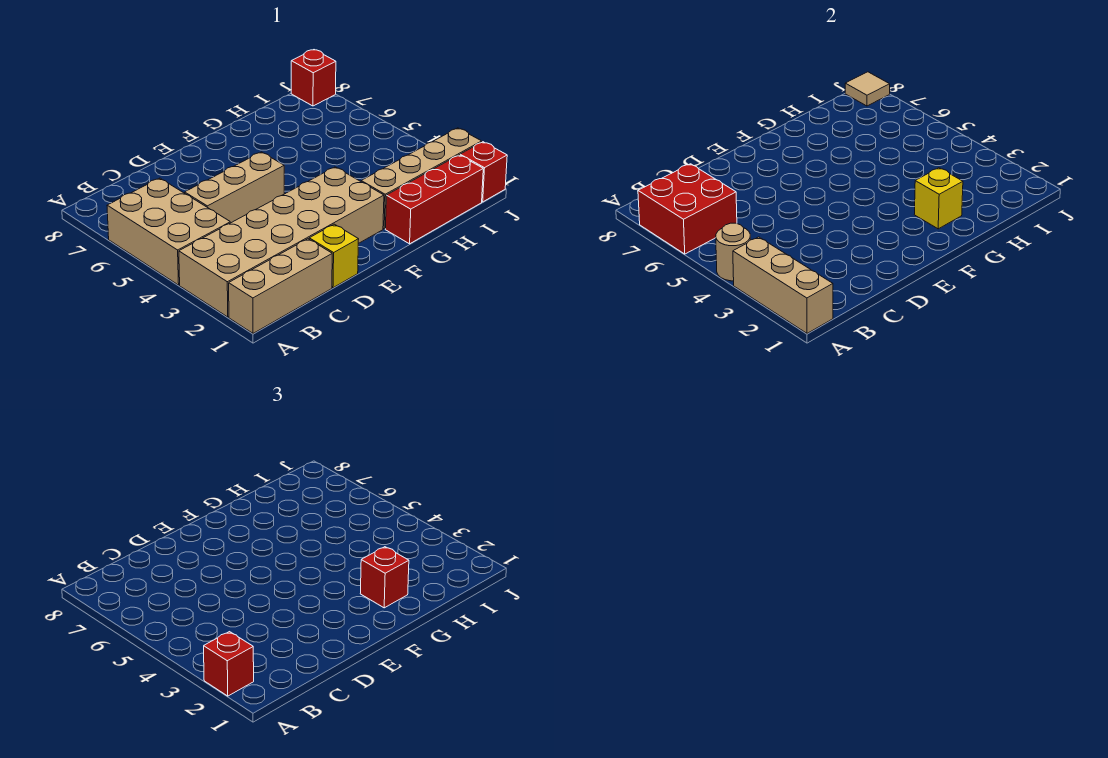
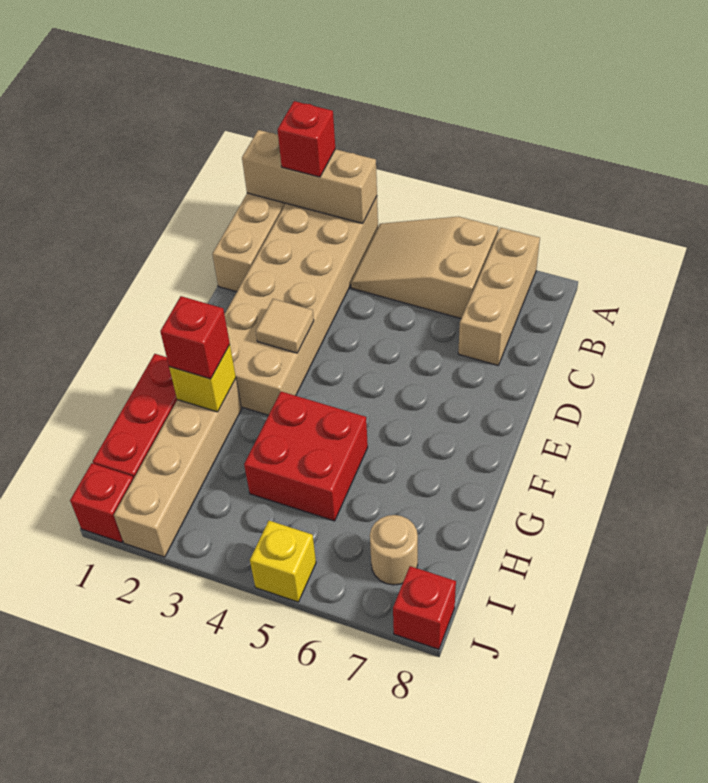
tan 2x3 brick [107,178,230,285] -> tan 2x3 slope [351,217,498,318]
tan 1x1 round brick [716,223,750,281] -> tan 1x1 round brick moved to [370,515,418,585]
red 2x2 brick [638,164,737,254] -> red 2x2 brick moved to [244,392,368,521]
tan 1x3 brick [185,152,284,223] -> tan 1x3 brick moved to [458,228,540,365]
yellow 1x1 brick [309,224,359,288] -> yellow 1x1 brick moved to [250,521,316,602]
tan 1x1 tile [845,72,890,106] -> tan 1x1 tile moved to [256,299,314,353]

